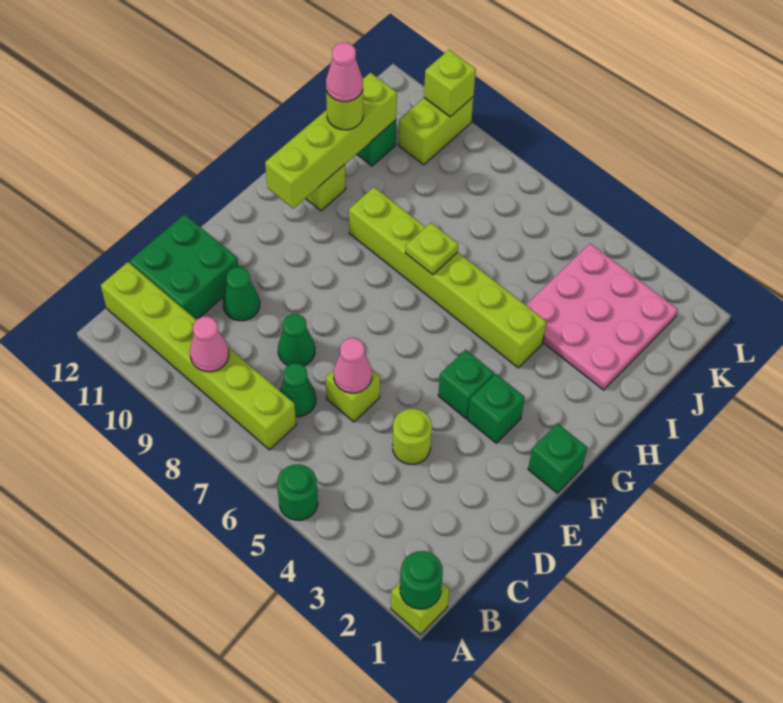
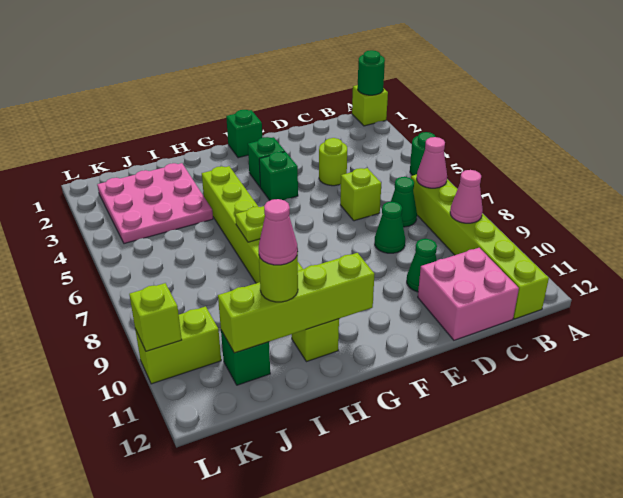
green 2x2 brick [130,214,239,320] -> pink 2x2 brick [418,248,519,340]
pink 1x1 cone [334,338,372,393] -> pink 1x1 cone moved to [417,137,447,188]

